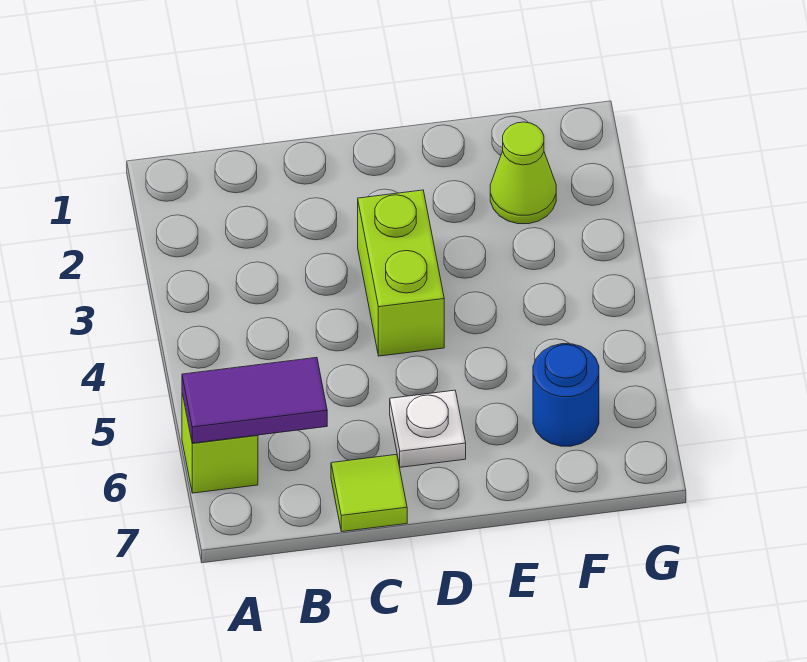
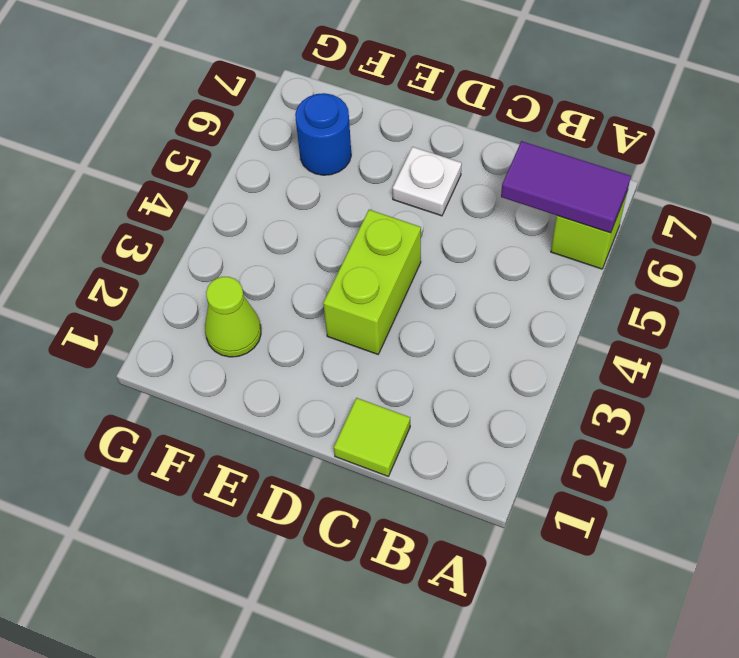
lime 1x1 tile [331,454,407,532] -> lime 1x1 tile moved to [334,398,410,476]

